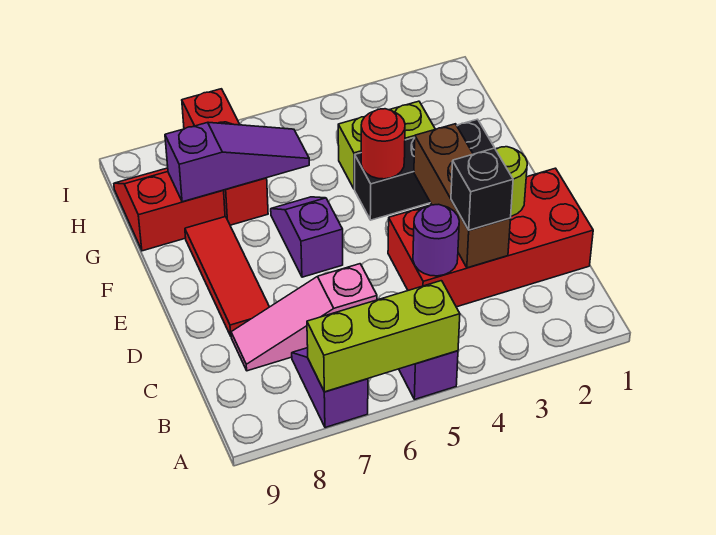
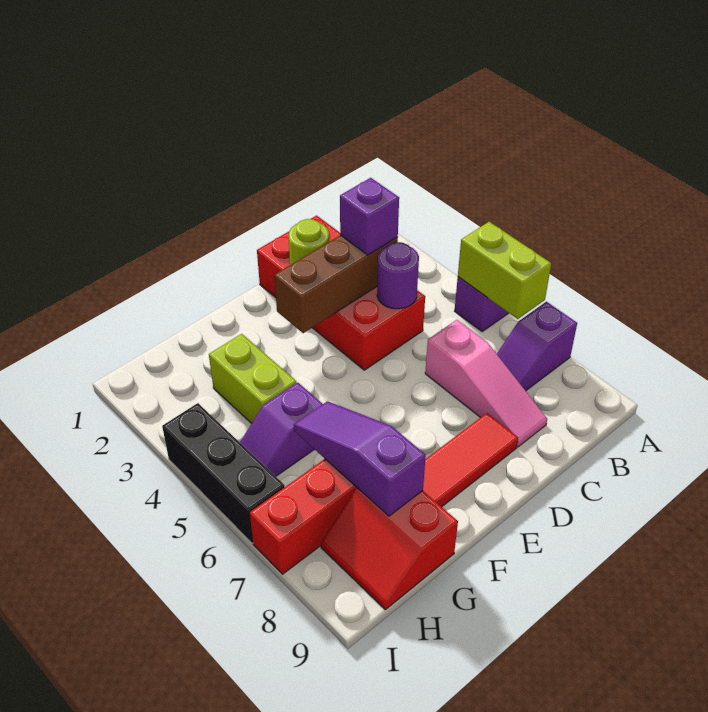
lime 1x3 brick [307,281,460,392] -> lime 1x2 brick [458,222,551,319]
black 1x1 brick [451,148,513,230] -> purple 1x1 brick [340,178,399,255]
purple 1x2 slope [271,197,343,277] -> purple 1x2 slope moved to [240,382,322,476]
black 1x3 brick [355,119,494,220] -> black 1x3 brick moved to [162,403,285,543]
red 1x1 round brick [361,109,405,179] -> none

